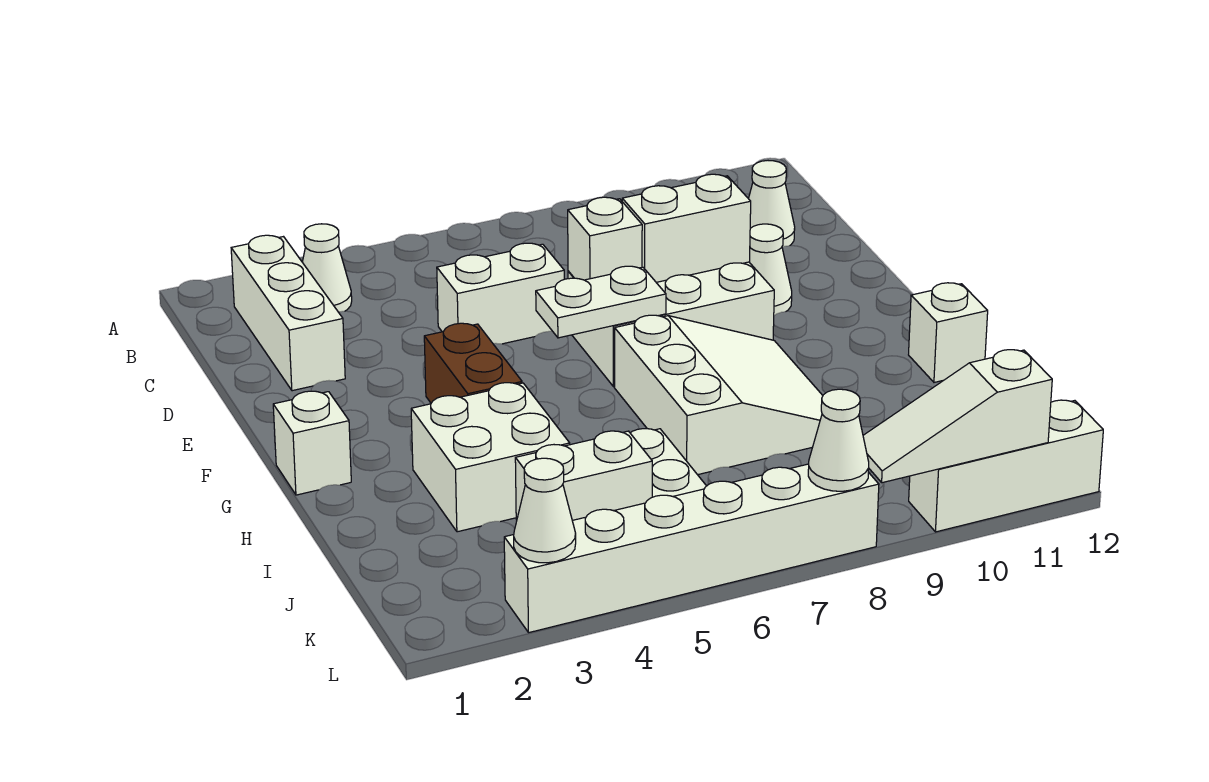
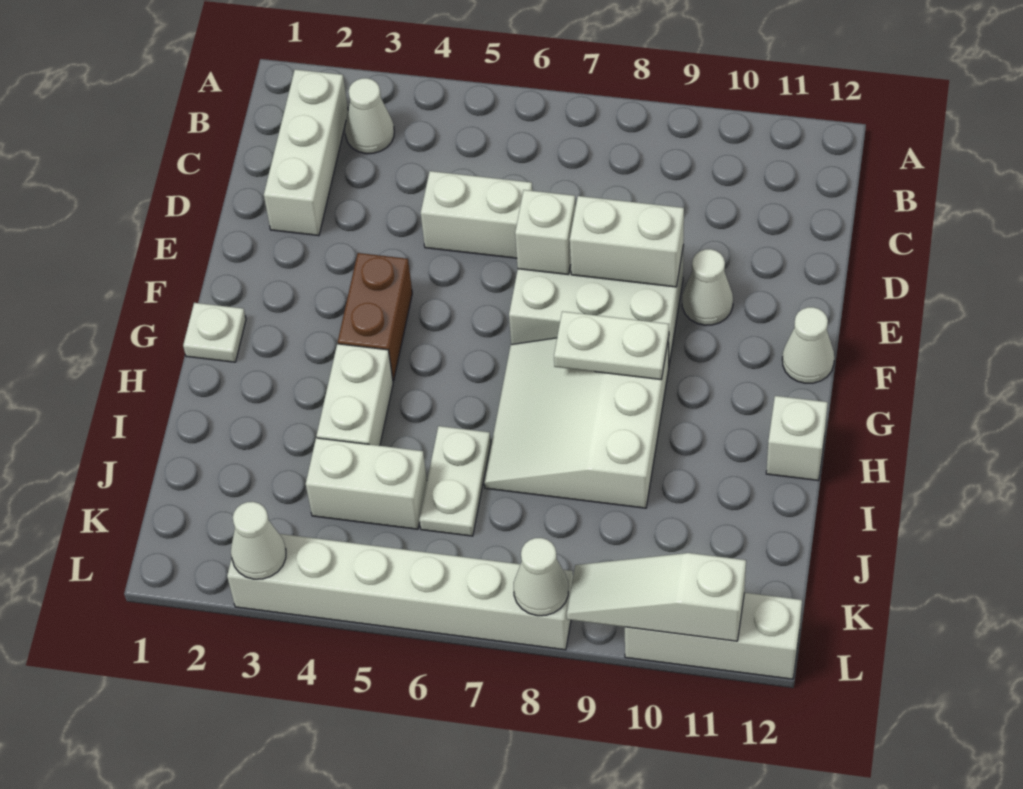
white 1x1 cone [749,161,795,247] -> white 1x1 cone moved to [782,307,834,383]
white 1x2 plate [536,266,666,338] -> white 1x2 plate moved to [554,311,669,380]
white 1x1 brick [273,391,351,495] -> white 1x1 plate [183,303,246,362]
white 3x3 slope [614,315,823,475] -> white 3x3 slope turned to [484,338,669,508]
white 2x2 brick [411,383,570,532] -> white 1x2 brick [317,344,393,446]

